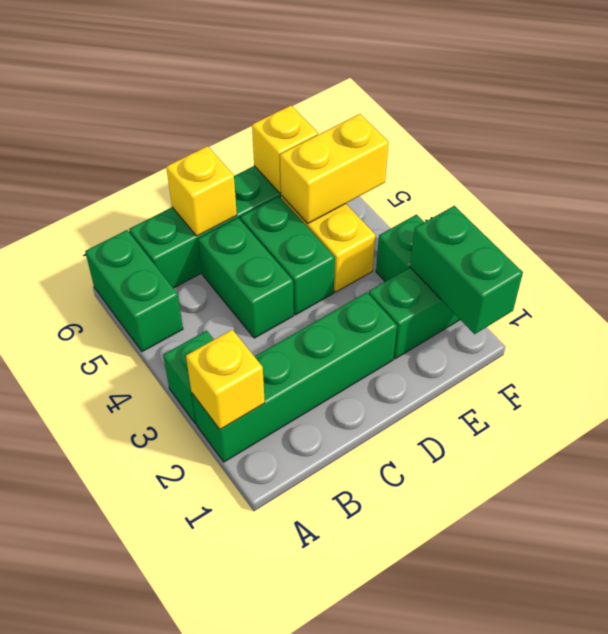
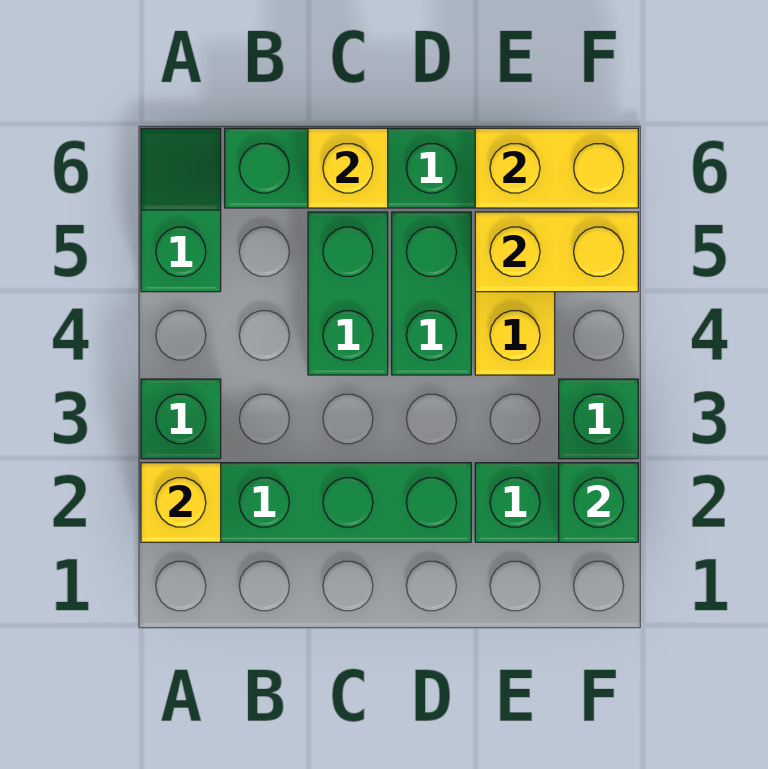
green 1x2 brick [85,230,183,352] -> green 1x2 slope [141,128,221,292]
yellow 1x1 brick [252,106,318,193] -> yellow 1x2 brick [475,128,638,208]
green 1x2 brick [410,206,523,334] -> green 1x1 brick [559,463,638,542]

